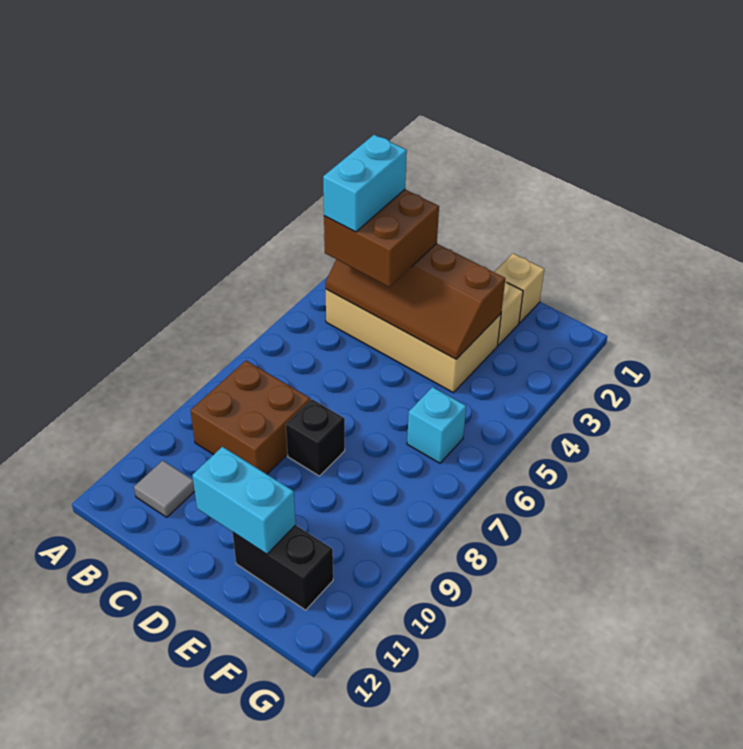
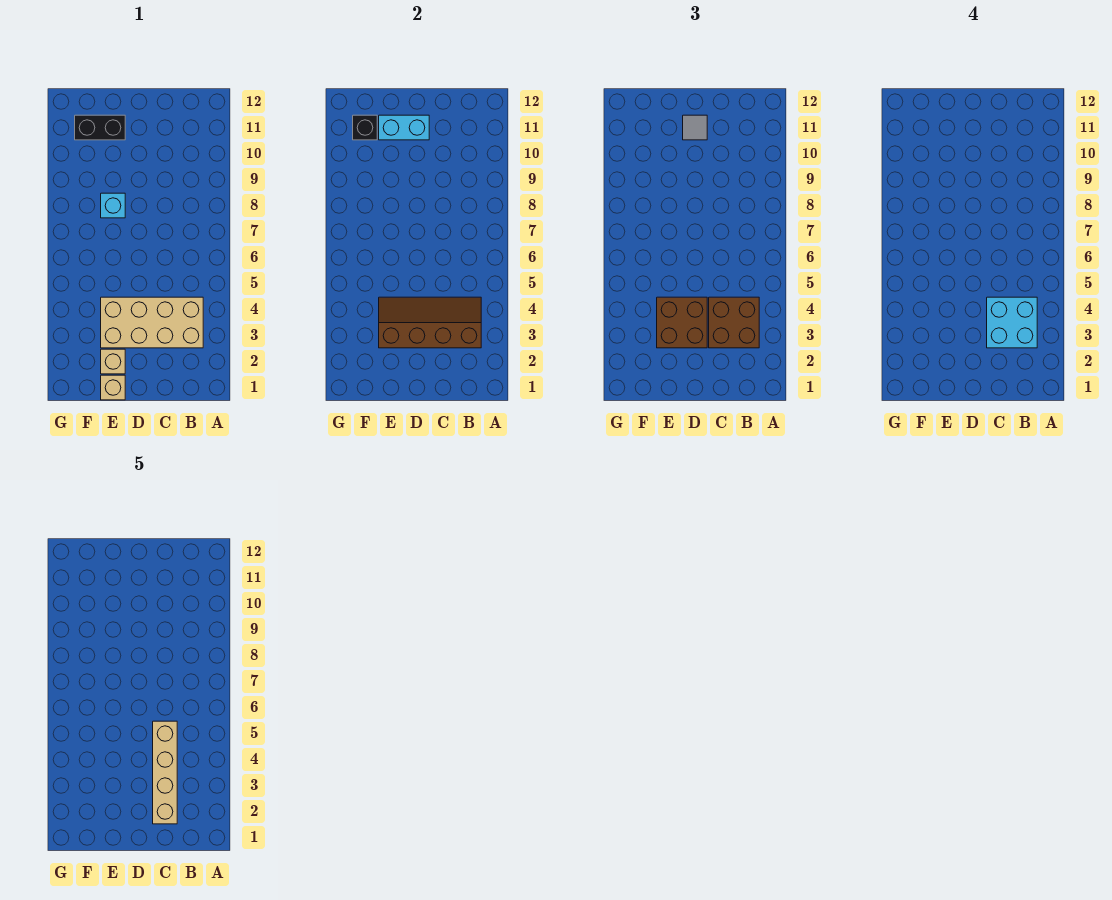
cyan 1x2 brick [323,135,407,232] -> cyan 2x2 brick [987,297,1037,348]
brown 2x2 brick [190,361,310,474] -> brown 2x2 brick moved to [657,297,707,348]
grey 1x1 tile [134,461,195,517] -> grey 1x1 tile moved to [683,115,707,140]
none -> tan 1x4 brick [153,721,177,824]
black 1x1 brick [286,399,345,476] -> black 1x1 brick moved to [353,115,377,140]
cyan 1x1 brick [407,387,466,463] -> cyan 1x1 brick moved to [101,193,125,218]

